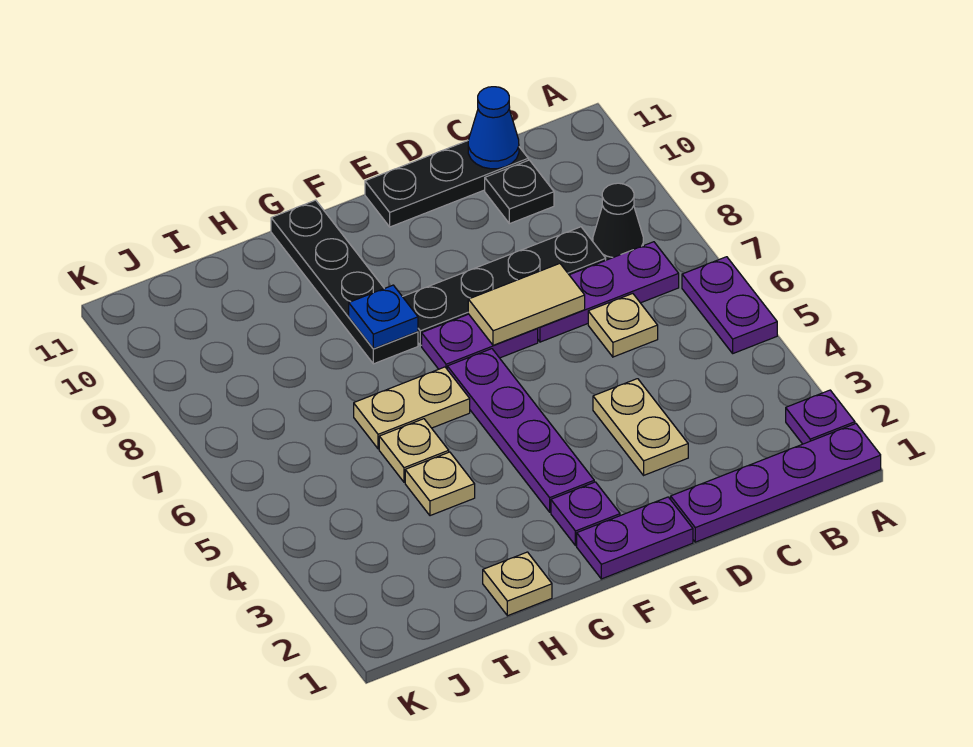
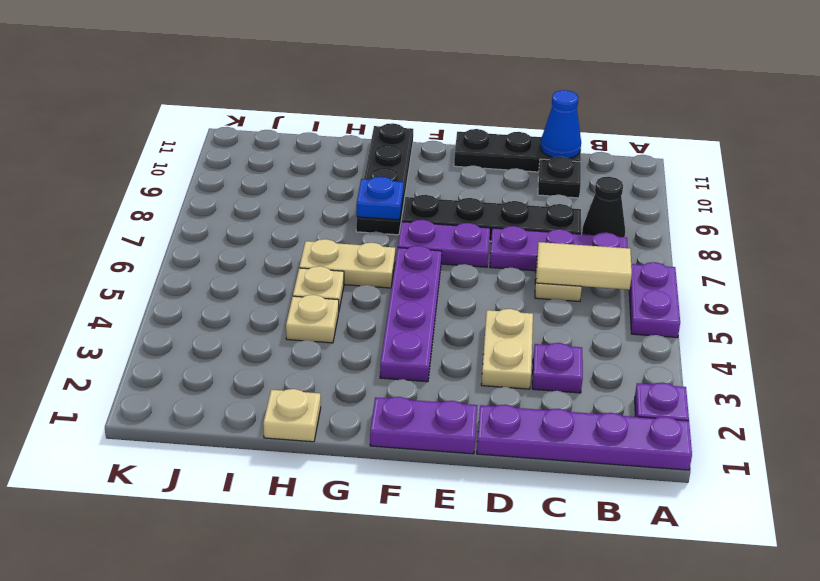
tan 1x2 tile [468,264,585,346] -> tan 1x2 tile moved to [536,242,632,290]
purple 1x1 plate [551,482,620,546] -> purple 1x1 plate moved to [532,343,583,393]

